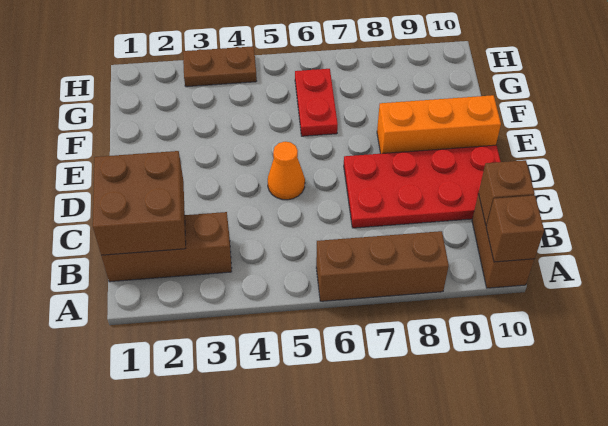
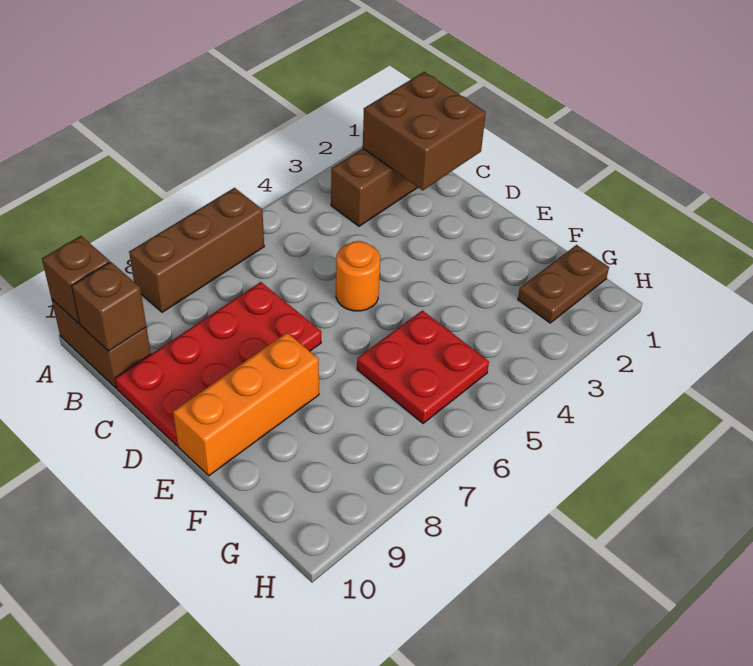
orange 1x1 cone [268,142,305,200] -> orange 1x1 round brick [336,241,380,311]
red 1x2 plate [295,69,338,136] -> red 2x2 plate [357,310,489,423]
brown 1x2 plate [183,46,257,87] -> brown 1x2 plate moved to [518,245,609,323]

